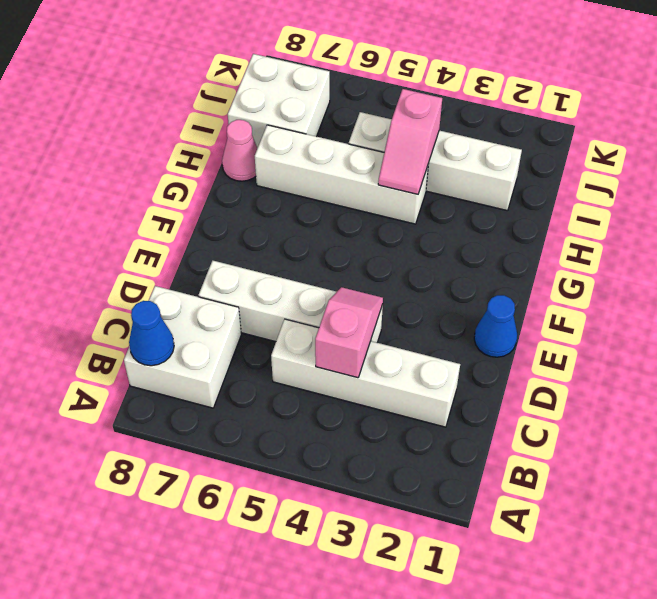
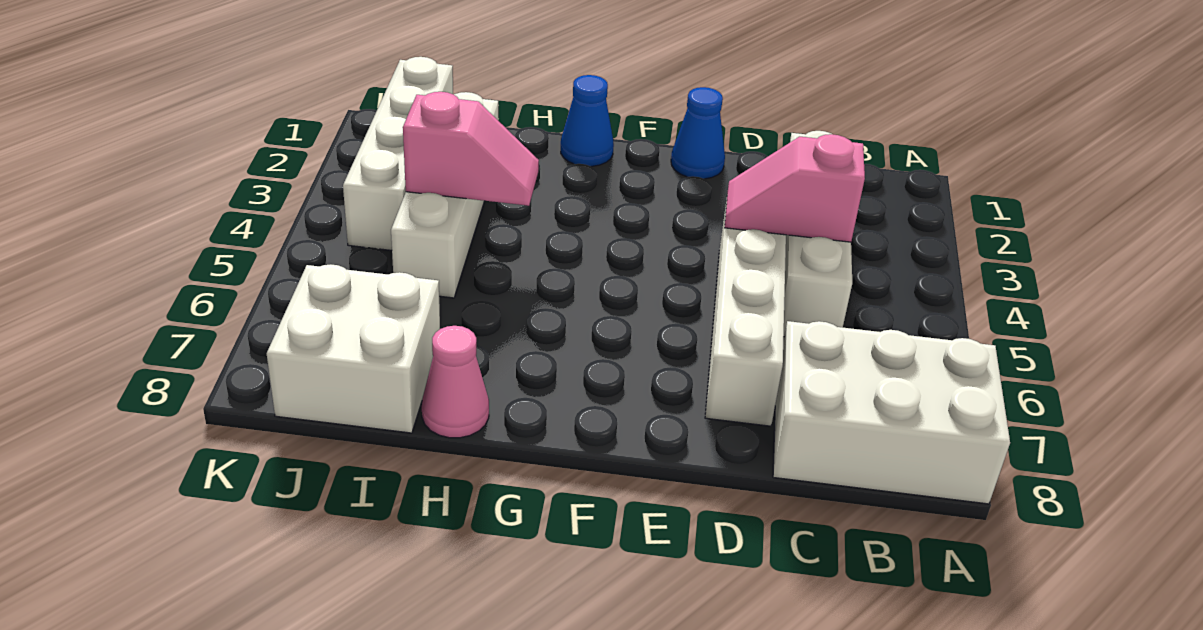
white 2x2 brick [124,286,241,408] -> white 2x3 brick [773,321,1010,504]
blue 1x1 cone [129,301,174,366] -> blue 1x1 cone moved to [561,75,614,166]
white 1x4 brick [255,125,428,224] -> white 1x4 brick moved to [343,57,453,250]

